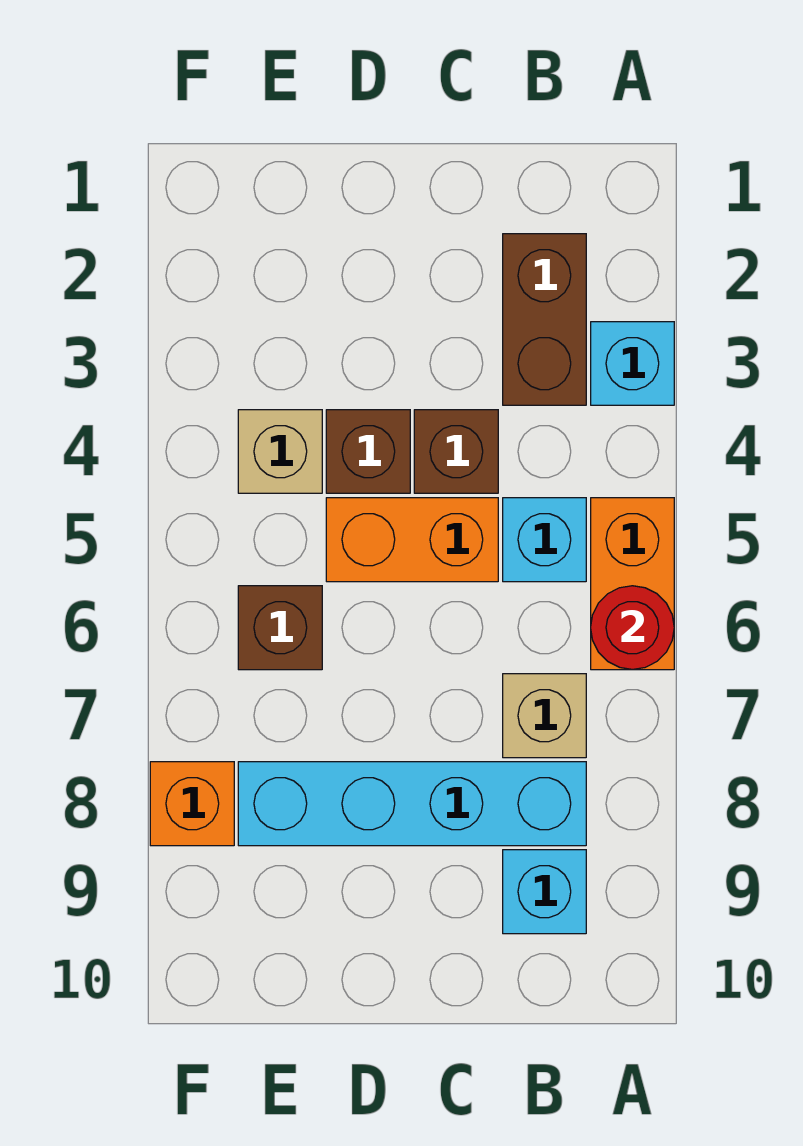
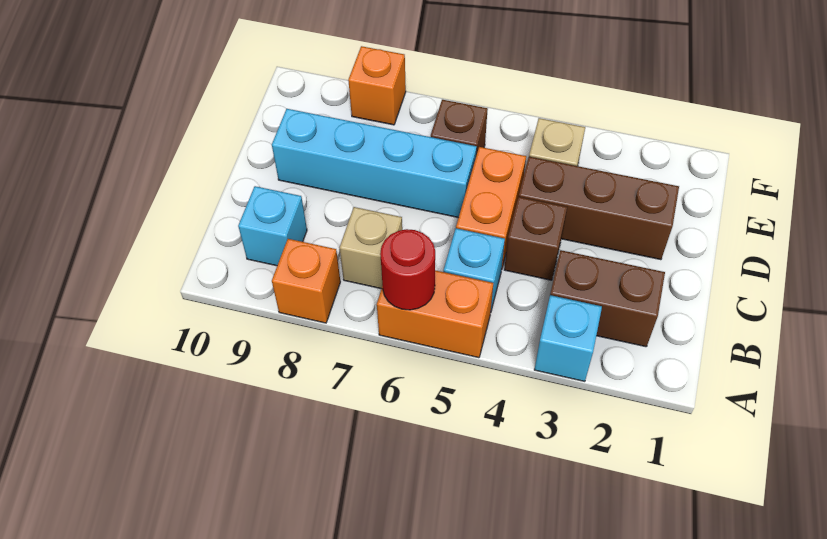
none -> orange 1x1 brick [272,239,340,323]
cyan 1x4 brick [238,762,586,846] -> cyan 1x4 brick turned to [272,109,477,218]
brown 1x1 brick [326,410,410,493] -> brown 1x3 brick [519,157,679,260]

